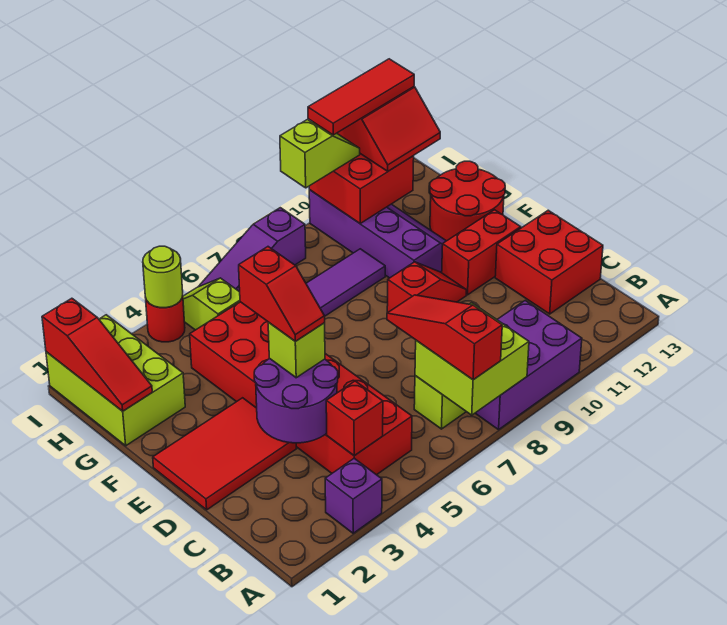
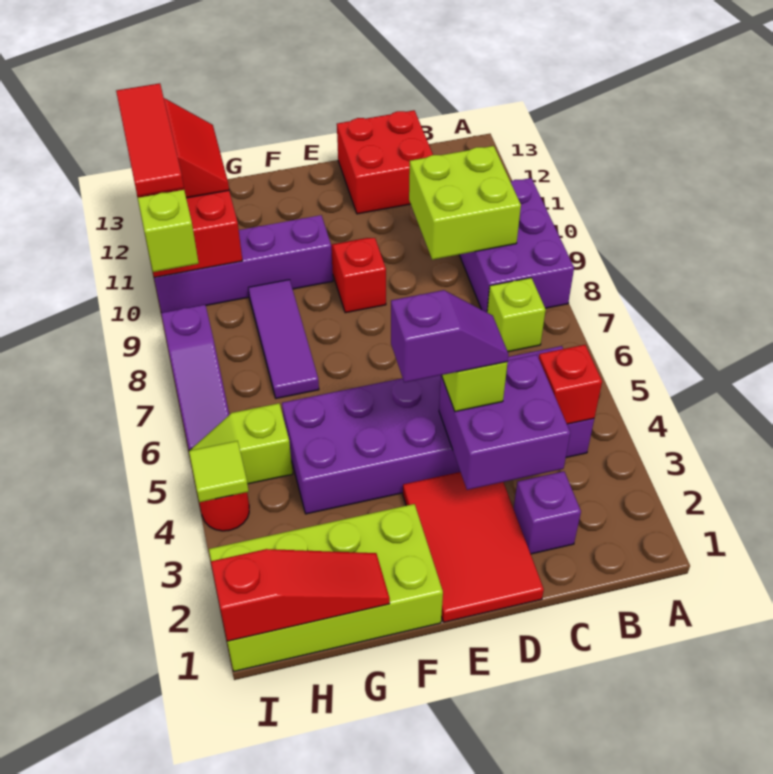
purple 1x1 brick [325,458,382,533] -> purple 1x1 brick moved to [514,471,581,554]
lime 2x2 brick [415,303,529,415] -> lime 2x2 brick moved to [409,146,521,260]
red 1x3 slope [387,295,502,380] -> none
red 2x6 brick [190,302,412,475] -> purple 2x6 brick [282,346,594,514]
purple 2x2 round brick [254,359,338,443] -> purple 2x2 brick [439,354,570,490]
red 1x2 slope [239,247,325,341] -> purple 1x2 slope [391,290,508,383]
red 1x2 brick [442,210,521,295] -> none
red 2x2 round brick [430,161,505,241] -> none
lime 2x3 brick [46,315,185,446] -> lime 2x4 brick [209,504,443,671]
lime 1x1 round brick [143,246,183,308] -> lime 1x1 tile [189,441,249,502]

